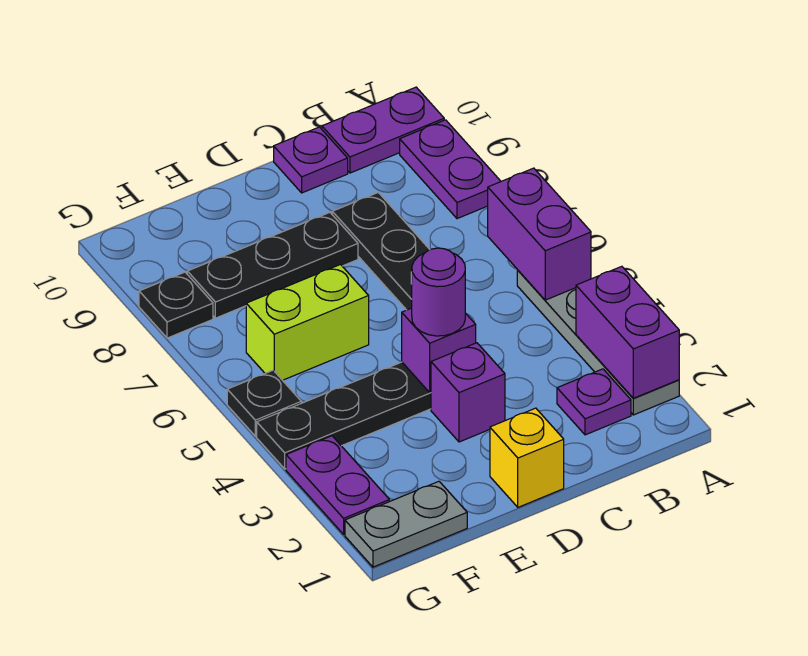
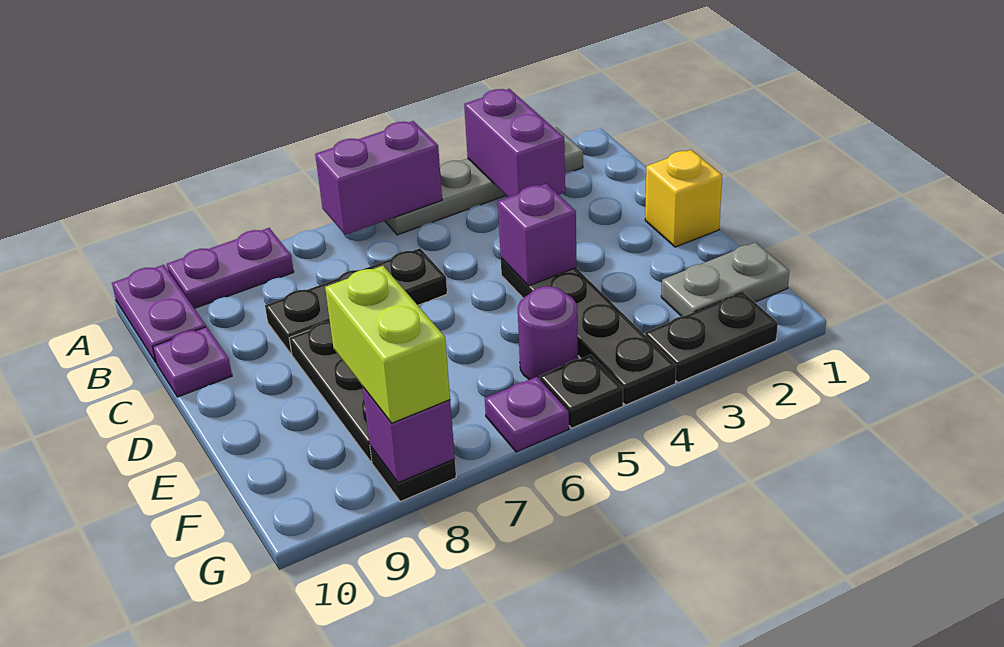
purple 1x2 brick [576,266,679,398] -> purple 1x2 brick turned to [464,89,565,197]
purple 1x1 plate [557,369,631,435] -> purple 1x1 plate moved to [485,377,569,452]
purple 1x1 brick [431,343,505,442] -> purple 1x1 brick moved to [363,387,455,483]
purple 1x1 round brick [411,248,465,336] -> purple 1x1 round brick moved to [518,286,578,380]
lime 1x2 brick [246,265,369,380] -> lime 1x2 brick moved to [325,266,450,423]
grey 1x2 plate [345,481,467,567] -> grey 1x2 plate turned to [661,242,789,316]
purple 1x2 plate [286,436,389,534] -> black 1x2 plate [645,292,778,383]

